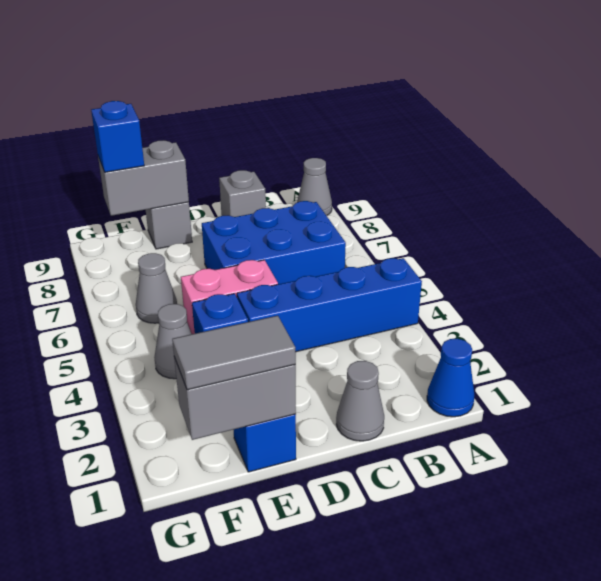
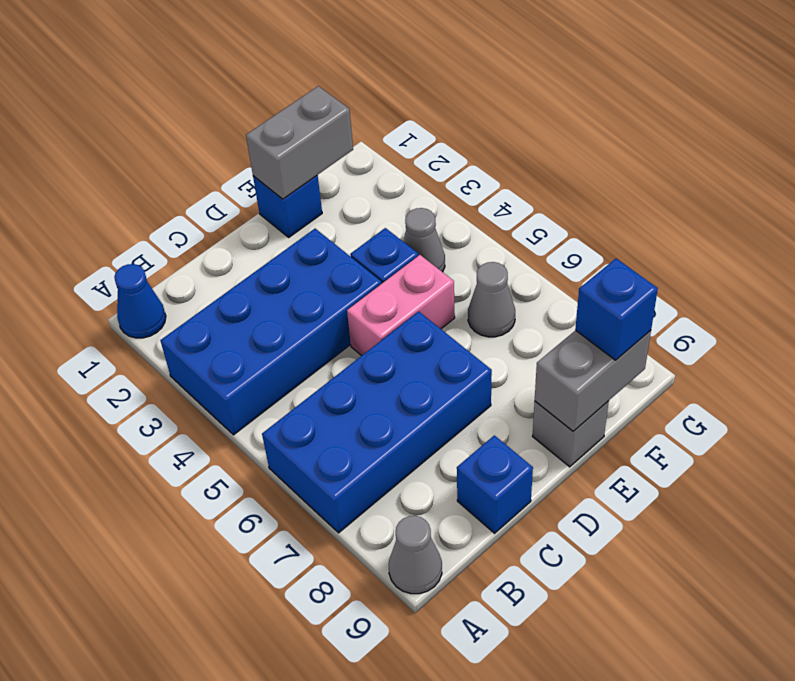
blue 1x4 brick [237,258,422,352] -> blue 2x4 brick [160,229,382,435]
blue 2x3 brick [202,201,346,284] -> blue 2x4 brick [262,311,492,533]
grey 1x1 cone [336,361,384,441] -> none
grey 1x1 brick [219,170,266,217] -> blue 1x1 brick [457,435,533,533]
grey 1x2 tile [172,316,296,390] -> none

